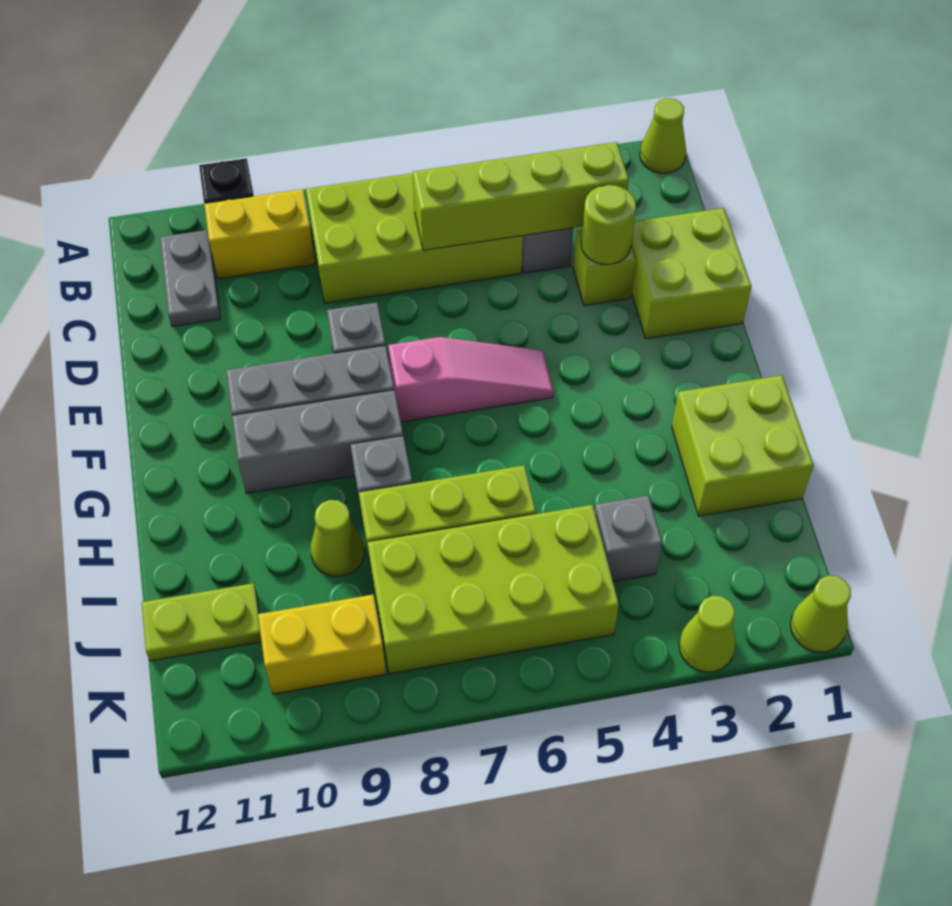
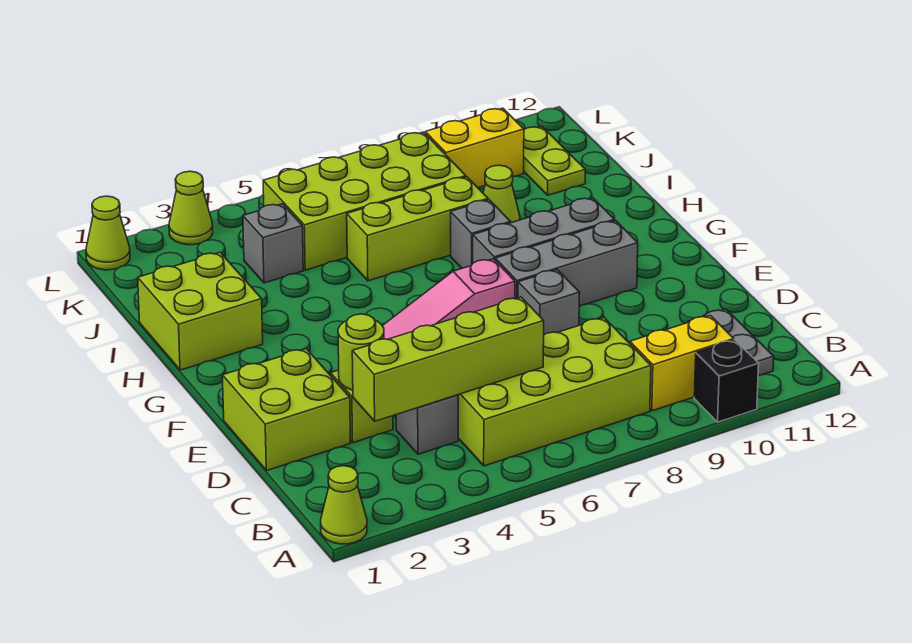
lime 1x2 plate [142,583,262,661] -> lime 1x2 plate turned to [524,127,585,195]

